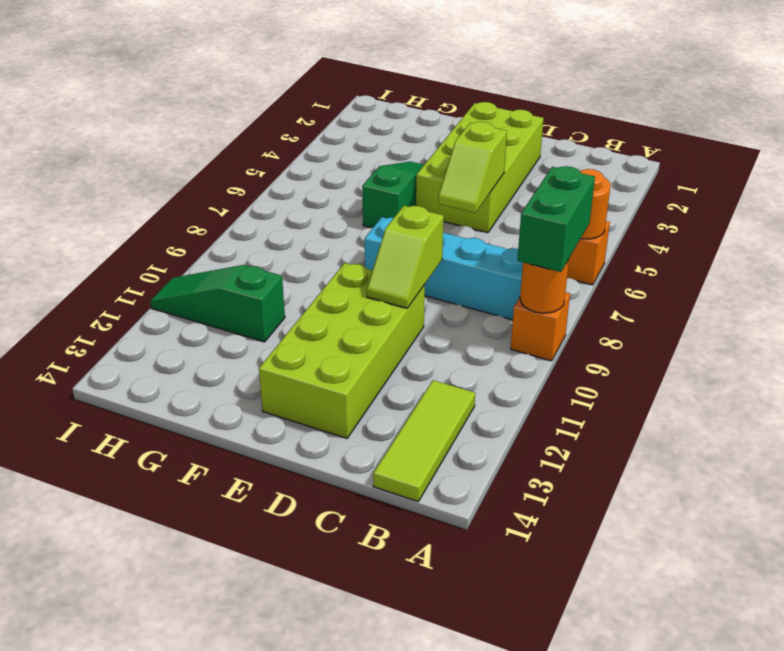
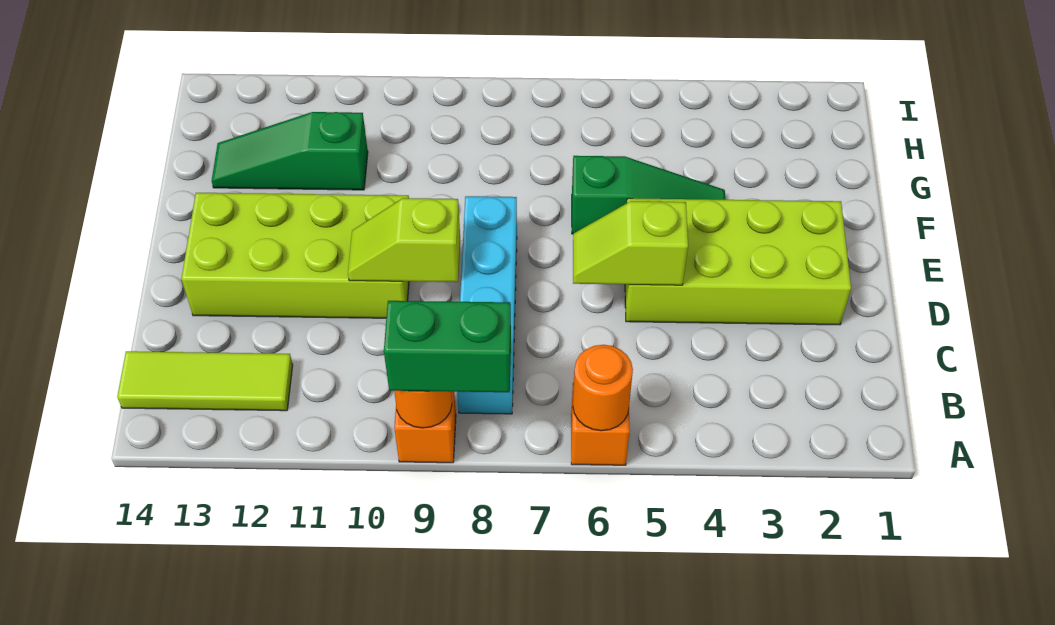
green 1x3 slope [150,265,285,342] -> green 1x3 slope turned to [212,112,368,190]

